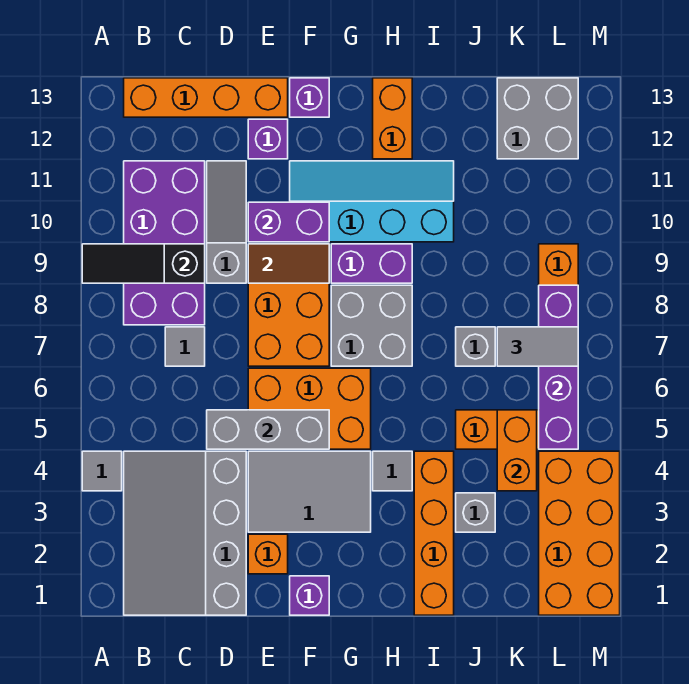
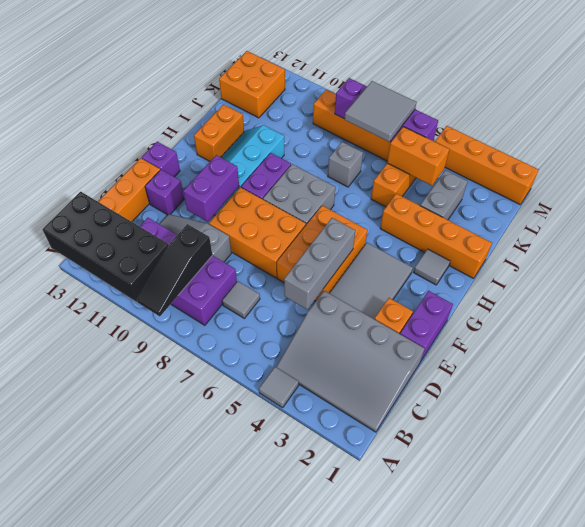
none -> black 2x4 brick [42,192,169,302]
brown 1x2 tile [248,244,329,283] -> none
purple 1x1 brick [290,576,329,615] -> purple 1x2 brick [400,291,453,361]
grey 1x1 tile [373,451,412,491] -> grey 1x1 tile moved to [414,249,450,285]
orange 1x2 brick [373,78,412,159] -> orange 1x2 brick turned to [194,104,244,161]
grey 1x1 brick [456,493,495,532] -> grey 1x2 brick [420,170,468,220]
grey 1x2 tile [497,327,578,366] -> grey 2x2 tile [345,81,416,142]
grey 2x2 brick [497,78,578,159] -> orange 2x2 brick [219,51,285,118]
orange 2x4 brick [539,451,620,615] -> orange 1x4 brick [435,126,539,204]

